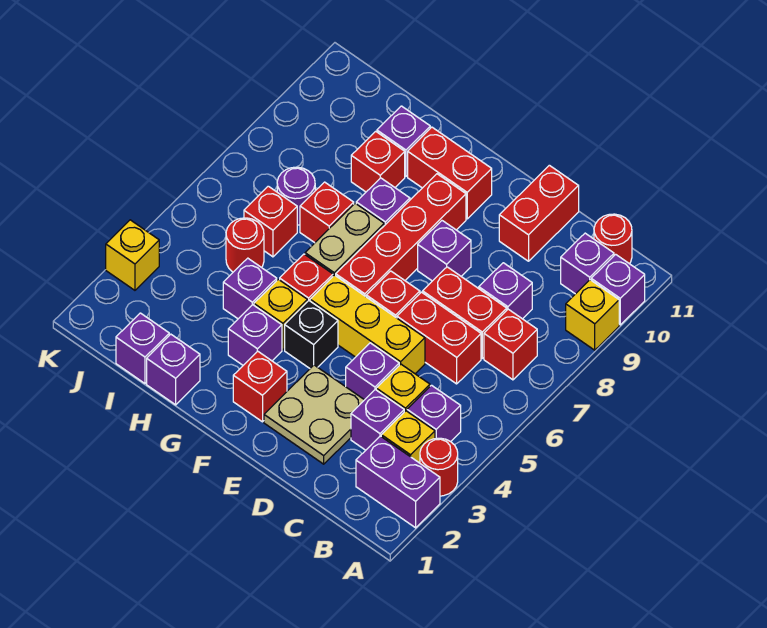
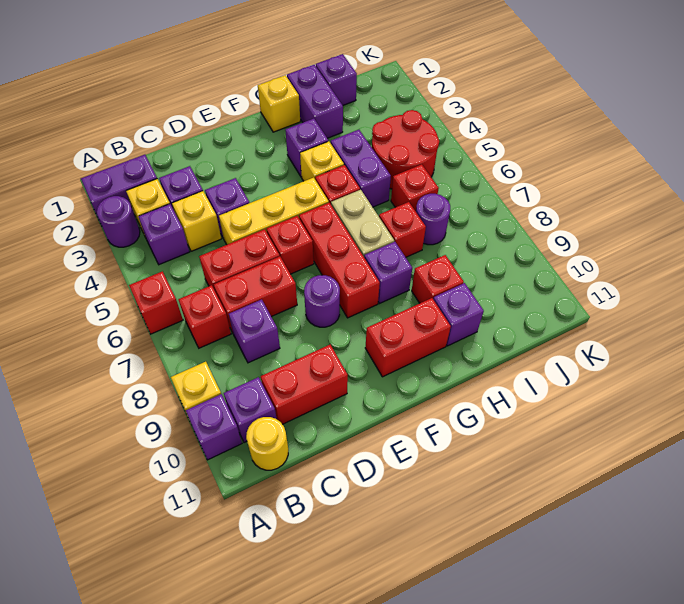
red 1x1 round brick [420,438,458,496] -> purple 1x1 round brick [97,196,140,247]
red 1x1 round brick [594,214,632,264] -> yellow 1x1 round brick [246,417,288,470]
tan 2x2 plate [264,365,364,464] -> none
red 1x2 brick [499,165,579,261] -> red 1x2 brick turned to [261,345,348,424]
purple 1x1 brick [418,221,471,281] -> purple 1x1 round brick [304,275,340,327]
red 1x1 brick [233,351,287,422] -> red 1x1 brick moved to [129,271,183,334]
black 1x1 brick [285,301,338,368] -> none
red 1x4 brick [336,174,466,296] -> red 1x3 brick [299,203,380,318]
purple 1x1 brick [147,334,200,405] -> purple 1x2 brick [287,65,343,138]
purple 1x1 brick [223,258,277,319] -> purple 1x2 brick [331,130,391,207]
red 1x1 round brick [226,218,264,272] -> red 2x2 round brick [372,110,439,189]
yellow 1x1 brick [106,220,159,290] -> yellow 1x1 brick moved to [258,75,300,132]

